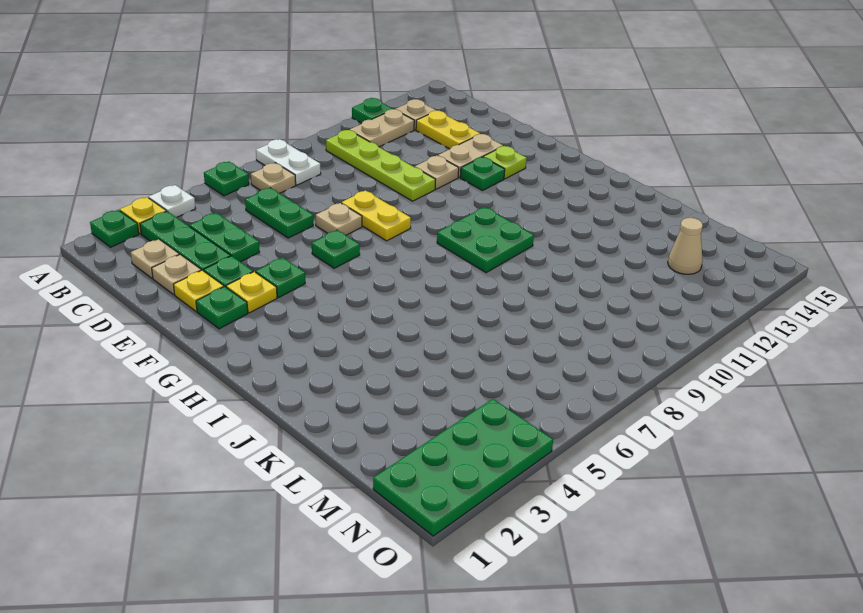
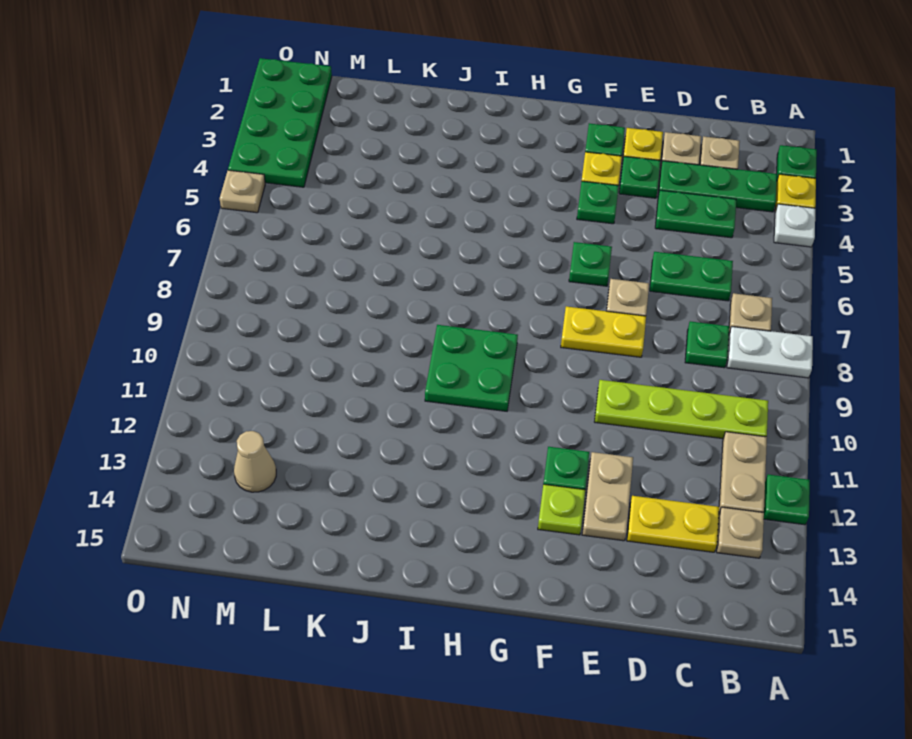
green 1x1 plate [204,162,249,196] -> green 1x1 plate moved to [685,321,729,368]
tan 1x1 plate [415,156,459,189] -> tan 1x1 plate moved to [220,170,265,213]

